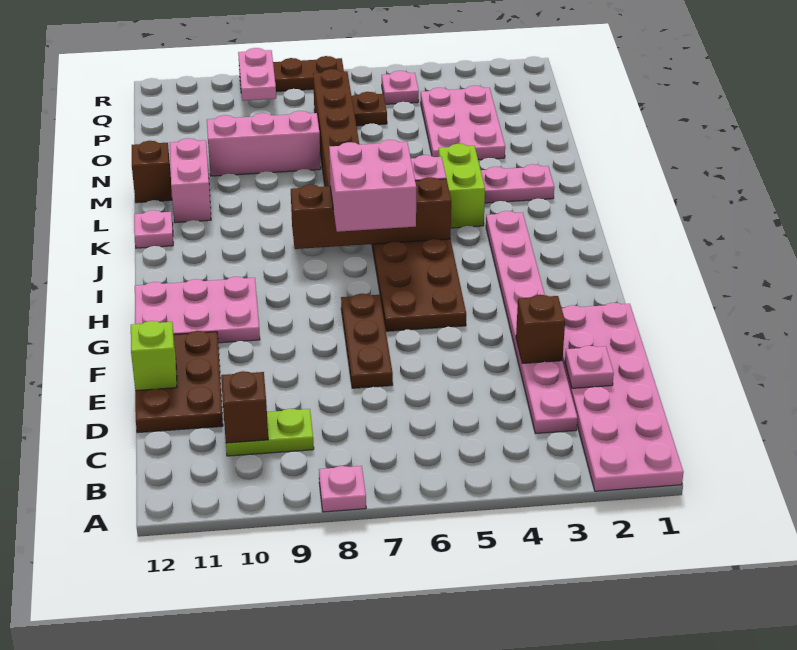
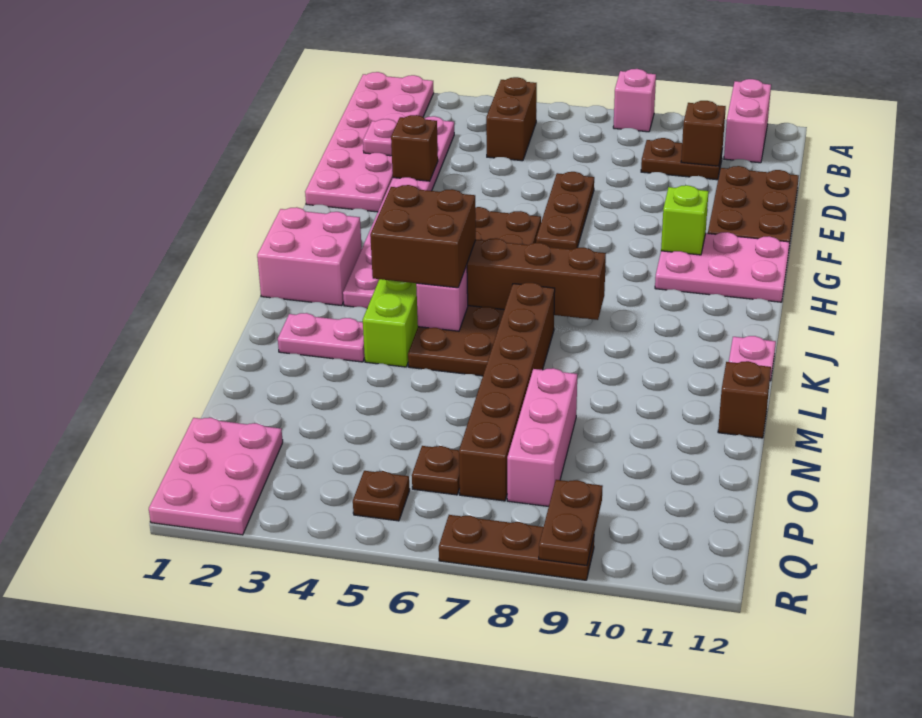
pink 1x1 plate [319,466,366,512] -> pink 1x1 brick [613,69,656,132]
none -> brown 1x2 brick [486,77,537,161]
lime 1x2 plate [226,409,314,456] -> brown 1x2 plate [641,138,723,180]
lime 1x1 brick [131,321,177,391] -> lime 1x1 brick moved to [661,185,709,255]
pink 2x2 brick [329,140,416,232] -> pink 2x2 brick moved to [257,207,362,306]
none -> brown 2x2 brick [370,185,476,288]
pink 1x2 brick [170,138,211,223] -> pink 1x2 brick moved to [724,79,771,163]
pink 2x3 plate [421,86,505,160] -> pink 2x3 plate moved to [149,418,283,535]
pink 1x3 brick [207,111,321,176] -> pink 1x3 brick turned to [507,368,577,506]
pink 1x1 plate [382,71,419,104] -> brown 1x1 plate [353,471,410,521]
pink 1x2 plate [238,48,276,101] -> brown 1x2 plate [539,480,603,565]

